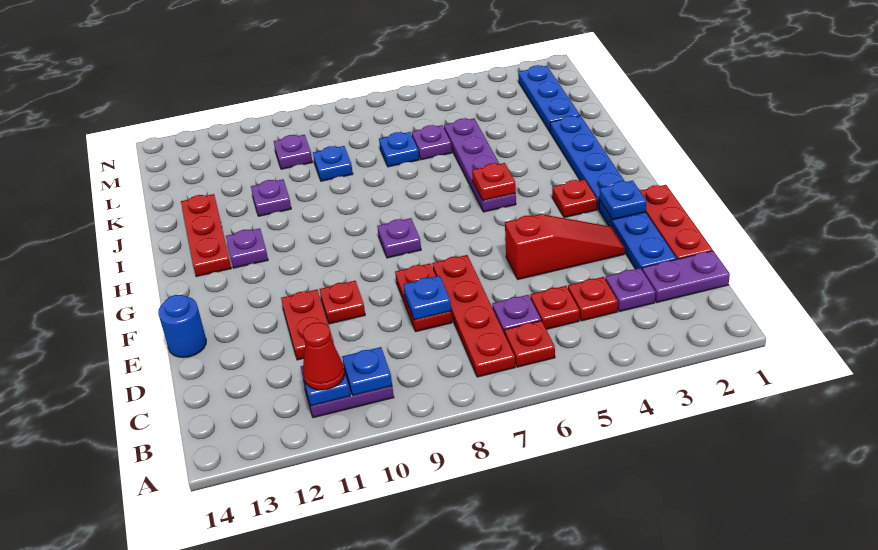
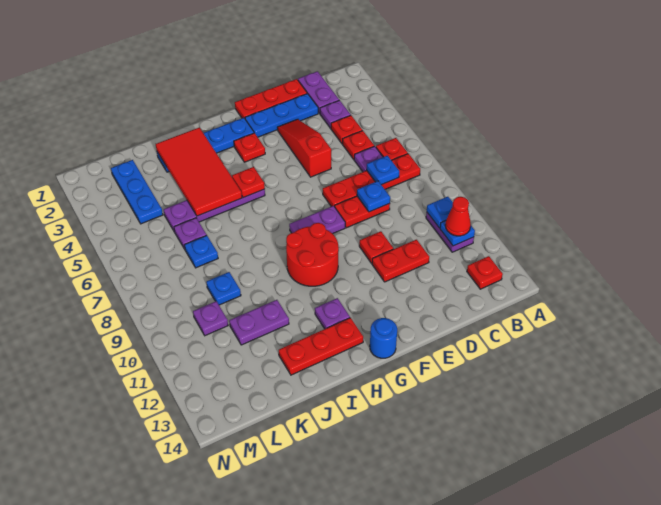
none -> red 1x1 plate [467,256,503,289]
blue 1x1 round brick [158,295,206,358] -> blue 1x1 round brick moved to [370,318,397,358]
blue 1x1 plate [599,181,646,220] -> blue 1x1 plate moved to [367,156,399,185]
purple 1x1 plate [377,218,421,258] -> purple 1x2 plate [289,206,345,234]
none -> red 2x2 round brick [286,223,339,286]
none -> red 2x4 tile [156,128,242,216]
purple 1x1 plate [251,179,291,216] -> purple 1x2 plate [229,300,289,345]
blue 1x3 plate [518,65,580,131] -> blue 1x3 plate turned to [111,160,163,224]

